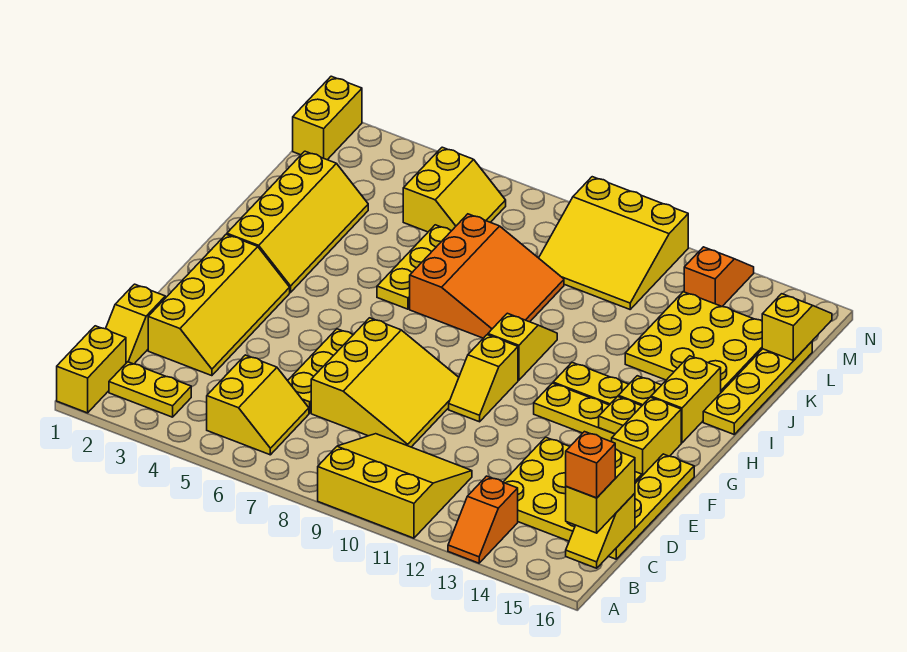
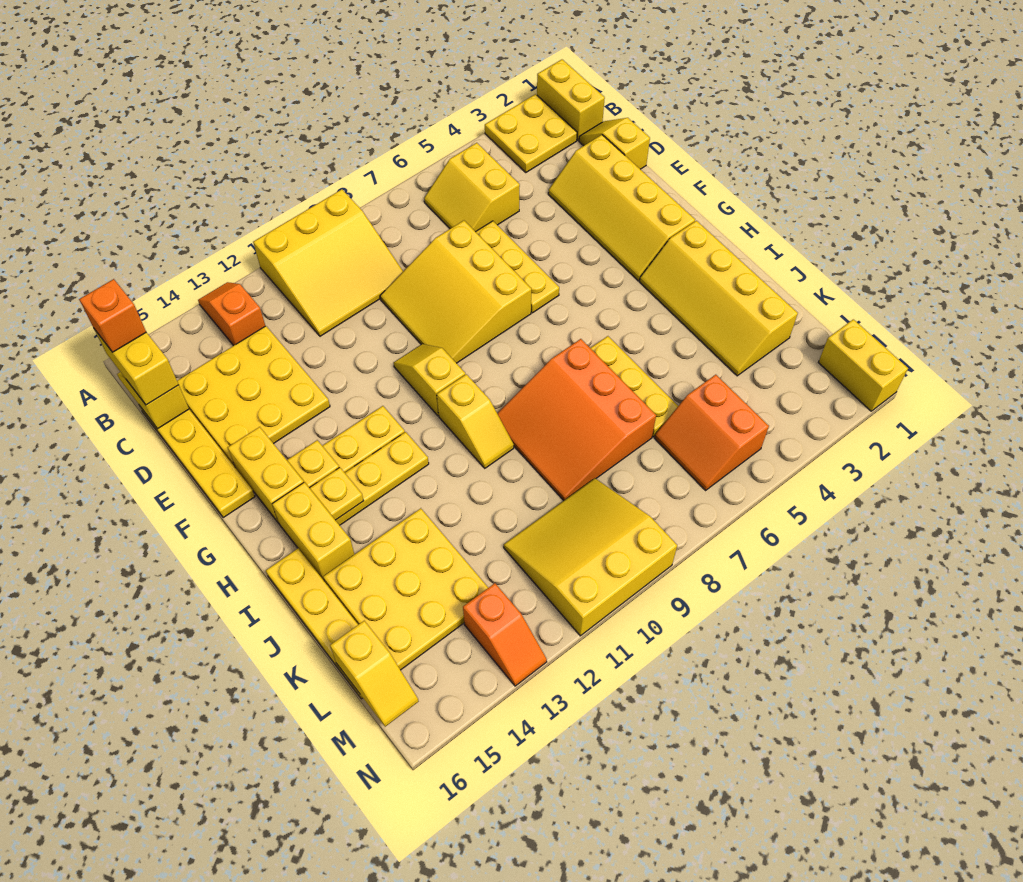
yellow 1x2 plate [109,362,191,417] -> yellow 2x2 plate [485,94,577,172]
yellow 2x2 slope [403,147,506,232] -> orange 2x2 slope [655,375,769,490]

